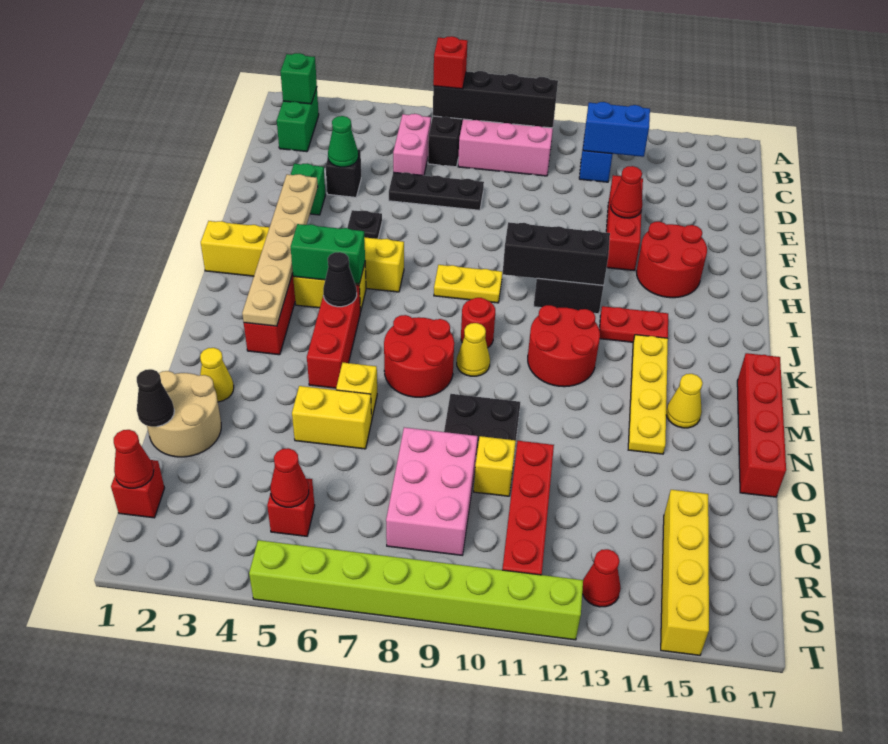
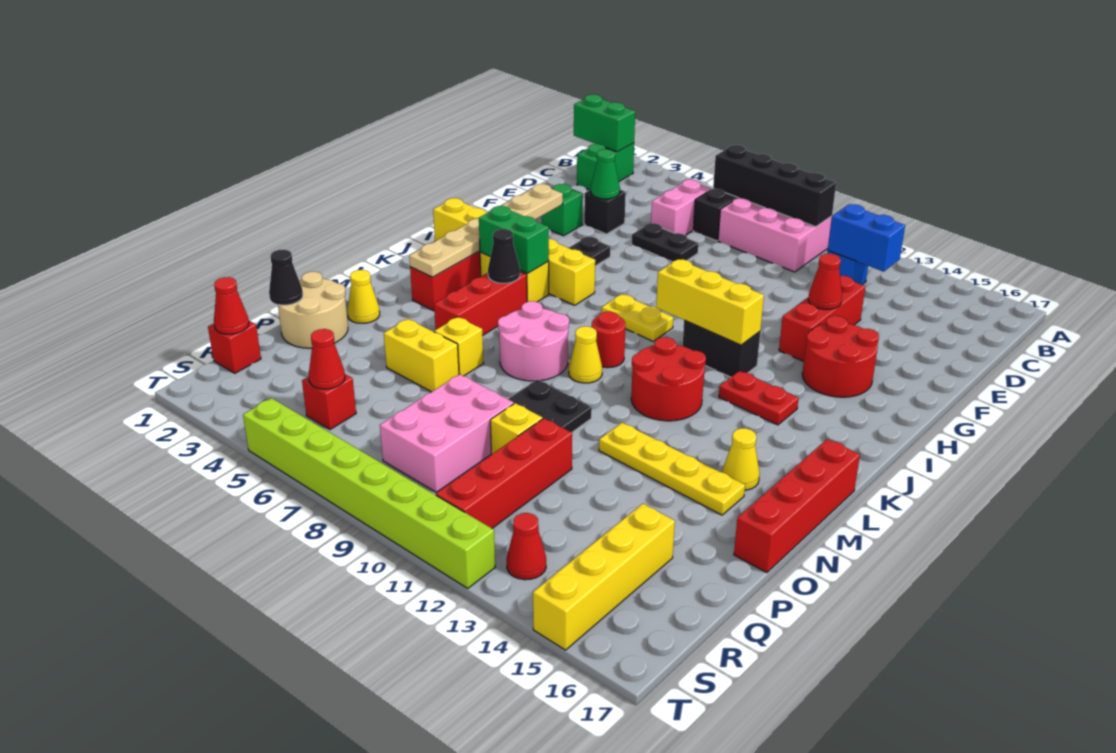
green 1x1 brick [280,53,317,104] -> green 1x2 brick [574,94,635,152]
red 1x1 brick [433,36,468,89] -> none
black 1x3 plate [389,172,484,210] -> black 1x2 plate [632,223,698,262]
black 1x3 brick [502,222,610,285] -> yellow 1x3 brick [656,259,764,345]
yellow 1x4 plate [628,335,668,454] -> yellow 1x4 plate turned to [599,423,745,515]
red 2x2 round brick [384,315,454,397] -> pink 2x2 round brick [498,301,569,381]

